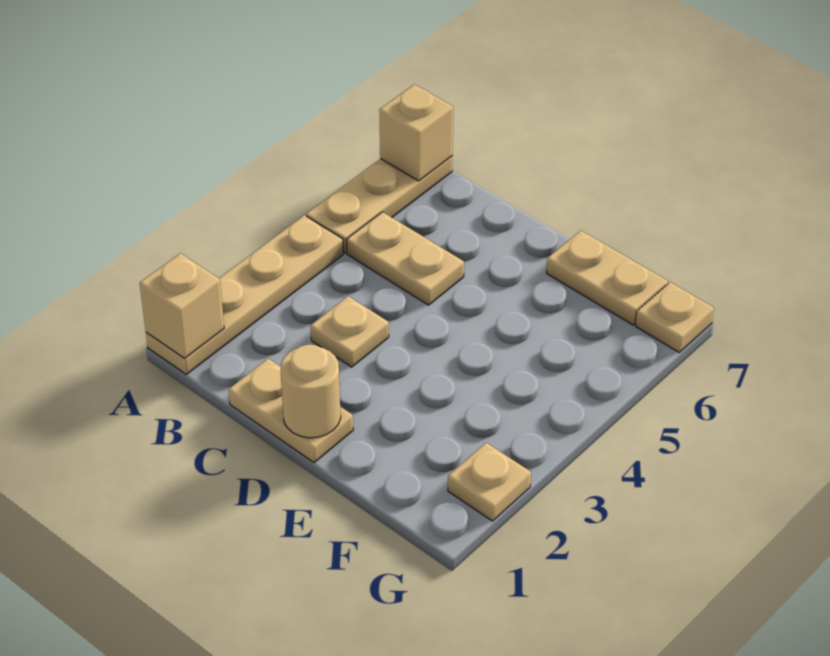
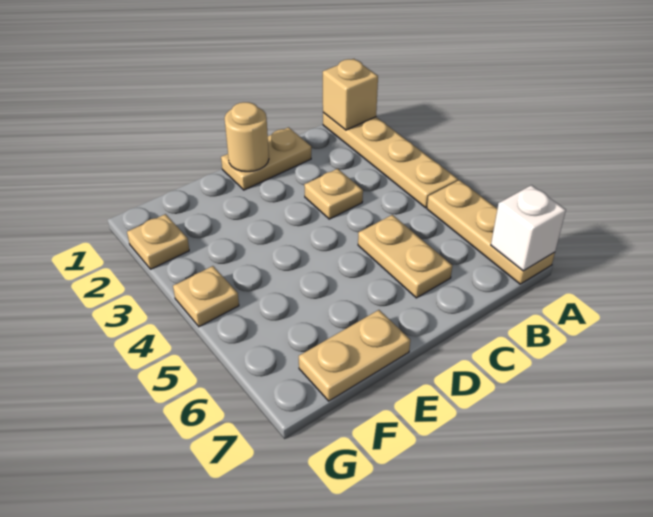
tan 1x1 brick [379,84,453,181] -> white 1x1 brick [491,185,566,271]
tan 1x2 plate [347,212,464,305] -> tan 1x2 plate turned to [358,215,452,298]
tan 1x1 plate [636,282,714,352] -> tan 1x1 plate moved to [173,266,239,327]

